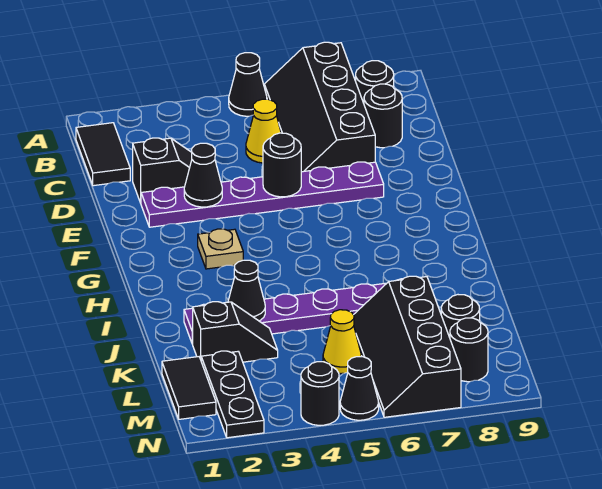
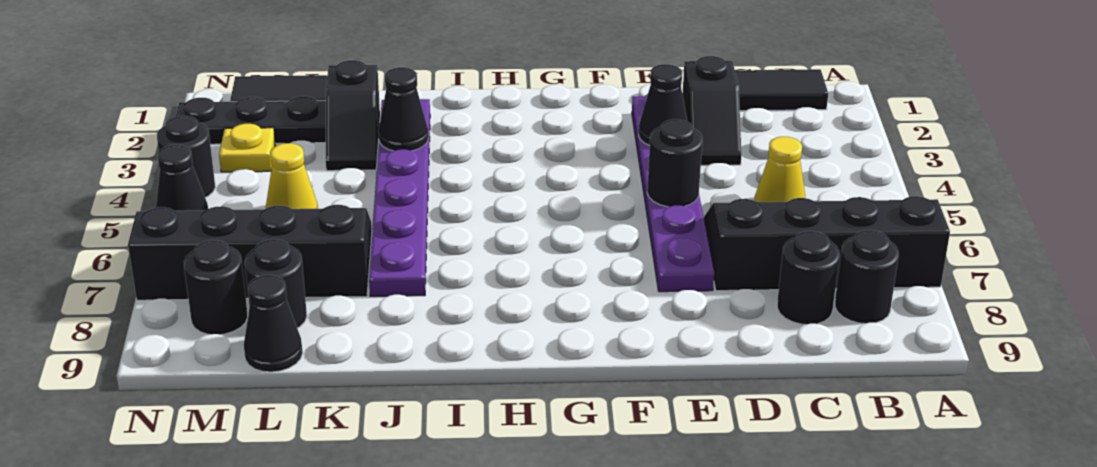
black 1x1 cone [229,53,267,116] -> black 1x1 cone moved to [244,275,303,372]
tan 1x1 plate [198,229,243,269] -> none
none -> yellow 1x1 plate [219,124,275,172]

